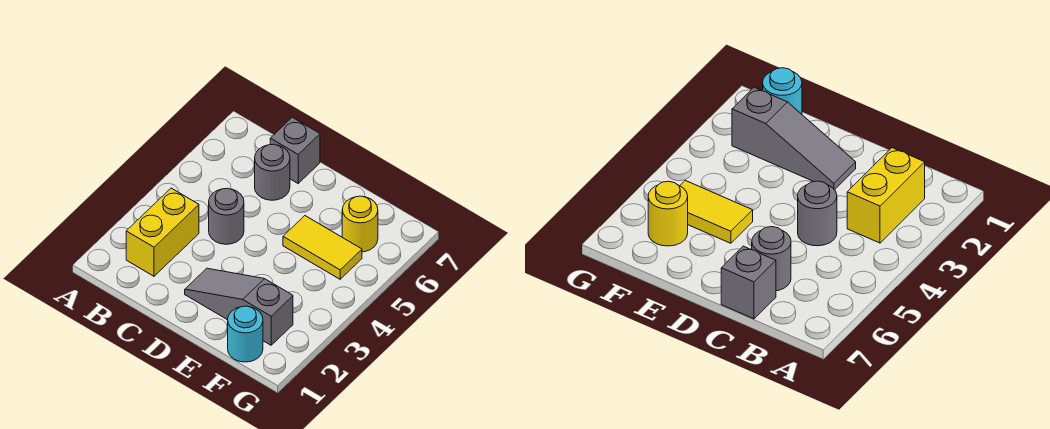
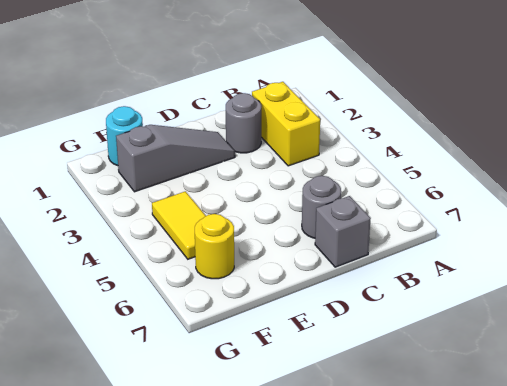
grey 1x1 round brick [209,188,244,244] -> grey 1x1 round brick moved to [226,93,261,153]
yellow 1x2 tile [283,216,362,279] -> yellow 1x2 tile turned to [152,191,206,259]

